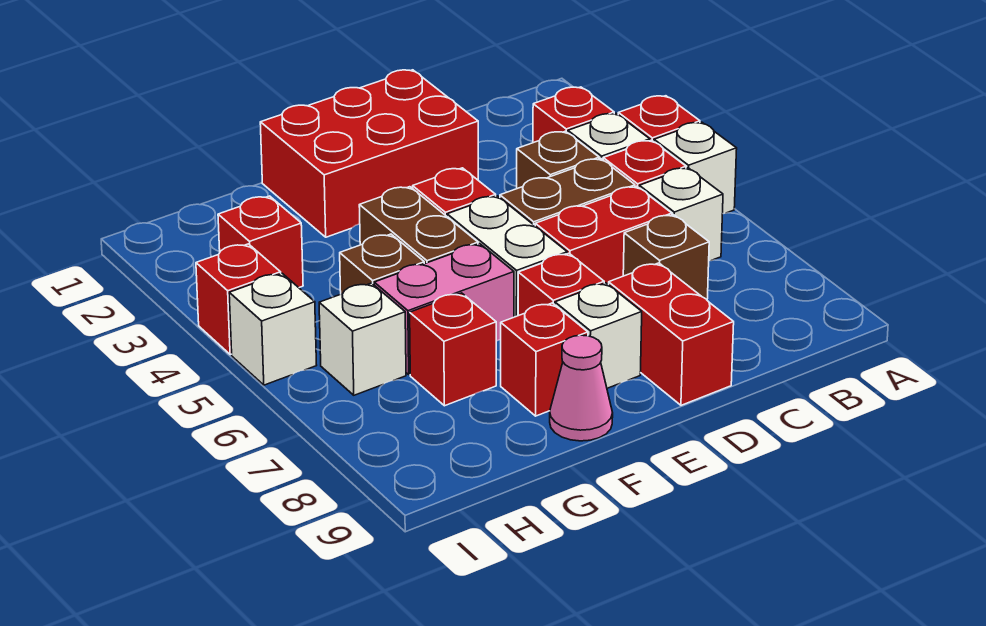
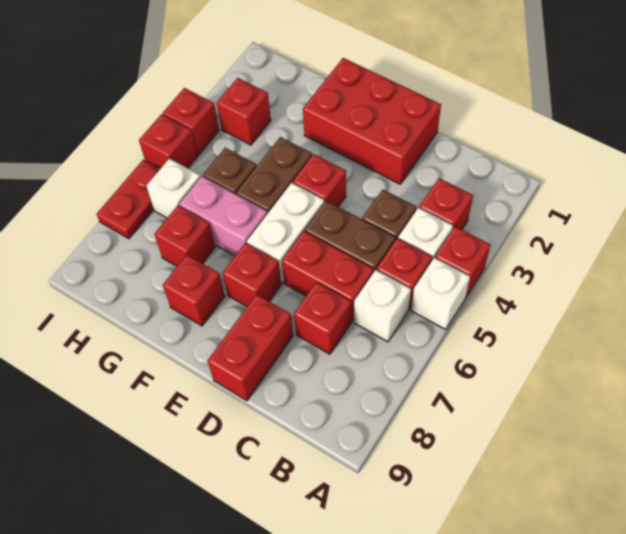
brown 1x1 brick [623,215,709,299] -> red 1x1 brick [294,282,351,354]
white 1x1 brick [555,283,642,388] -> none
pink 1x1 cone [550,335,613,441] -> none
white 1x1 brick [229,273,317,385] -> red 1x1 brick [139,114,197,169]
none -> red 1x2 plate [97,160,160,239]

